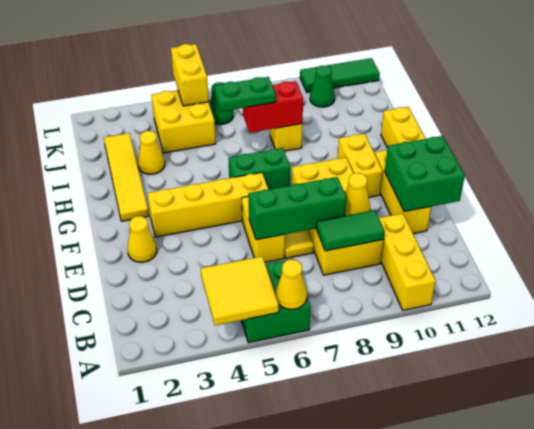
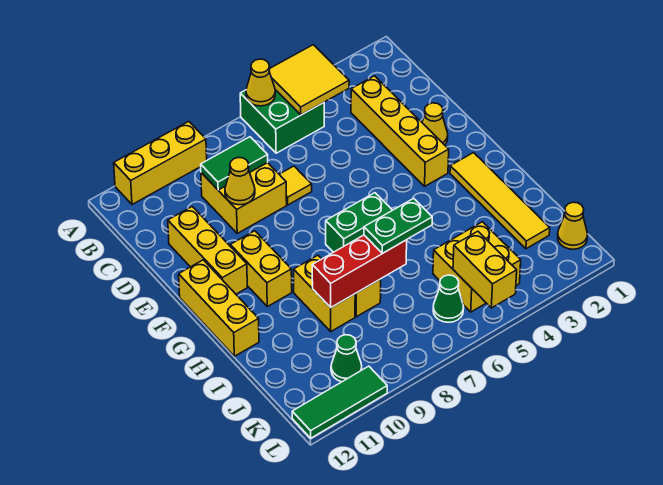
yellow 1x3 brick [379,213,436,310] -> yellow 1x3 brick turned to [114,121,207,204]
yellow 2x4 brick [291,157,384,275] -> yellow 2x2 brick [201,163,287,233]
yellow 1x2 brick [242,197,285,262] -> yellow 1x2 brick moved to [294,255,355,331]
green 1x3 brick [248,177,346,240] -> none
green 2x2 brick [385,136,465,212] -> none
yellow 1x4 brick [148,172,268,237] -> yellow 1x4 brick turned to [351,76,449,186]
yellow 1x1 cone [138,131,165,174] -> yellow 1x1 cone moved to [558,202,588,249]
red 1x2 brick [243,81,303,133] -> red 1x3 brick [312,235,407,307]

